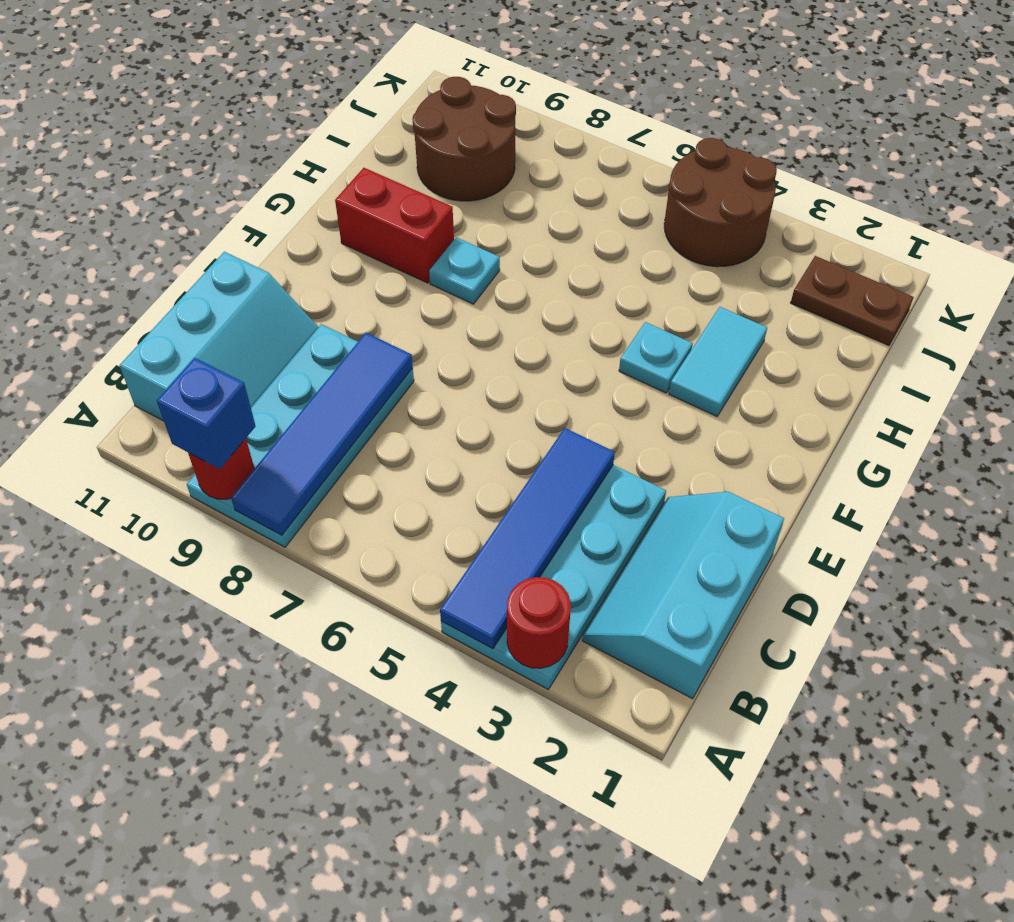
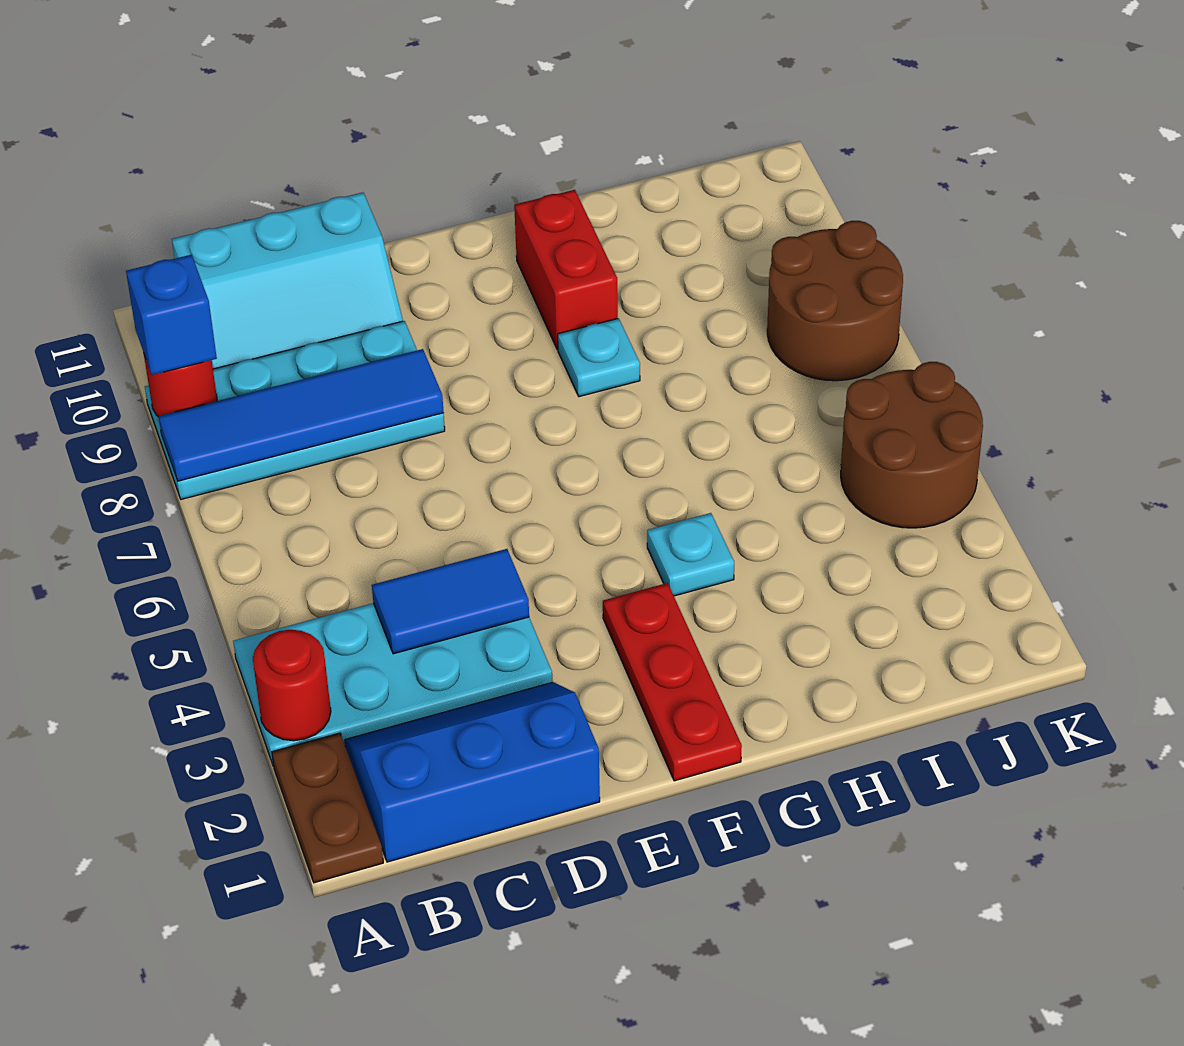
blue 1x4 tile [440,428,615,649] -> blue 1x2 tile [372,549,529,654]
cyan 2x3 slope [582,492,784,699] -> blue 2x3 slope [345,682,600,862]
none -> red 1x3 plate [603,583,742,781]
cyan 1x2 tile [669,307,767,416] -> none
brown 2x2 round brick [412,77,516,201] -> brown 2x2 round brick moved to [767,221,903,381]
brown 1x2 plate [791,256,913,345] -> brown 1x2 plate moved to [272,733,383,883]

